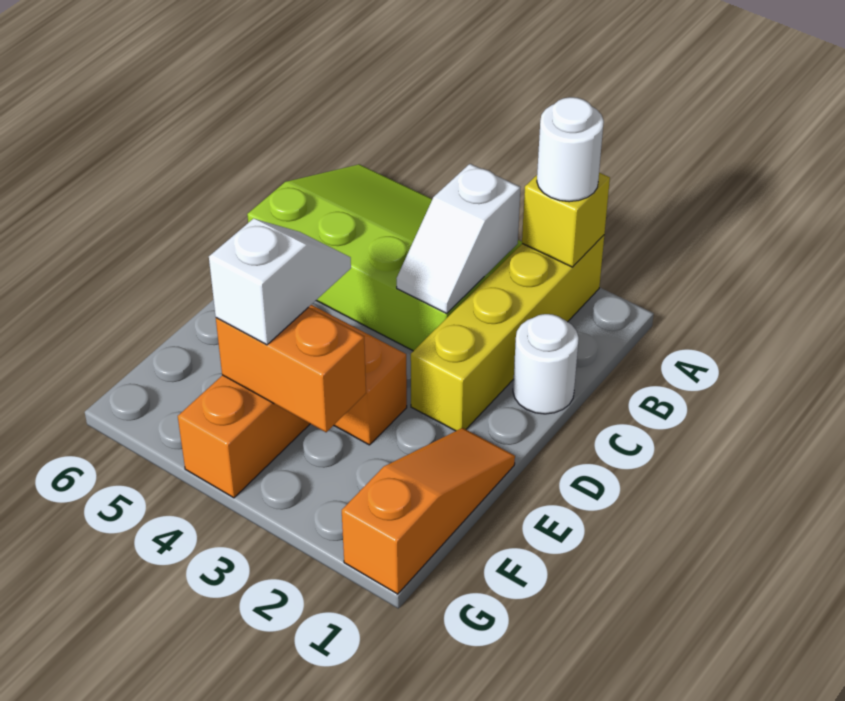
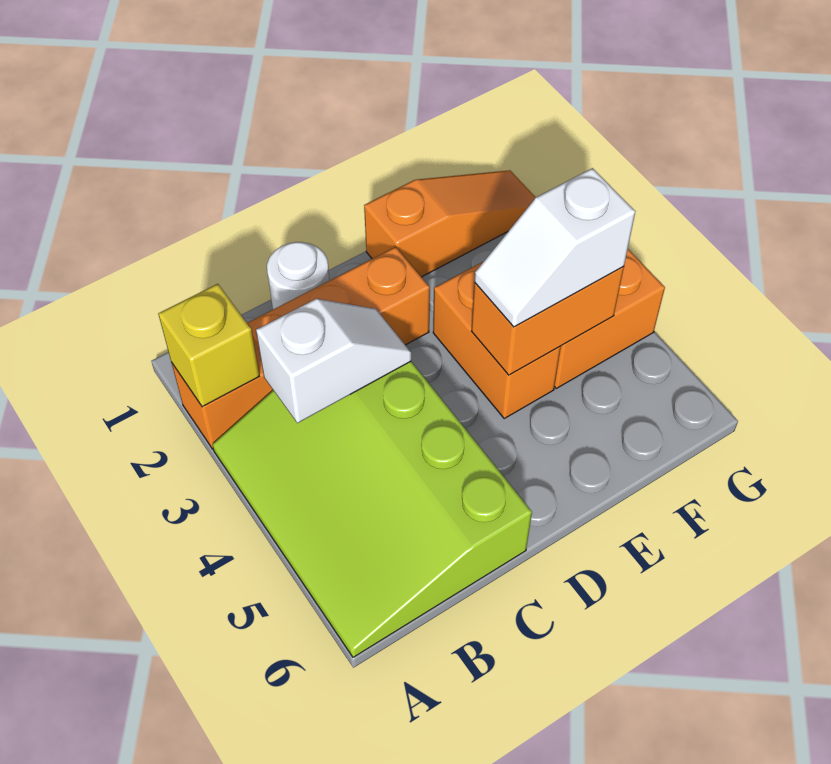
yellow 1x4 brick [411,235,604,431] -> orange 1x4 brick [172,247,430,449]
white 1x1 round brick [537,97,604,202] -> none
orange 1x3 slope [342,428,515,594] -> orange 1x3 slope turned to [364,170,536,277]
orange 1x2 brick [216,307,366,432] -> orange 1x2 brick turned to [472,266,624,375]

